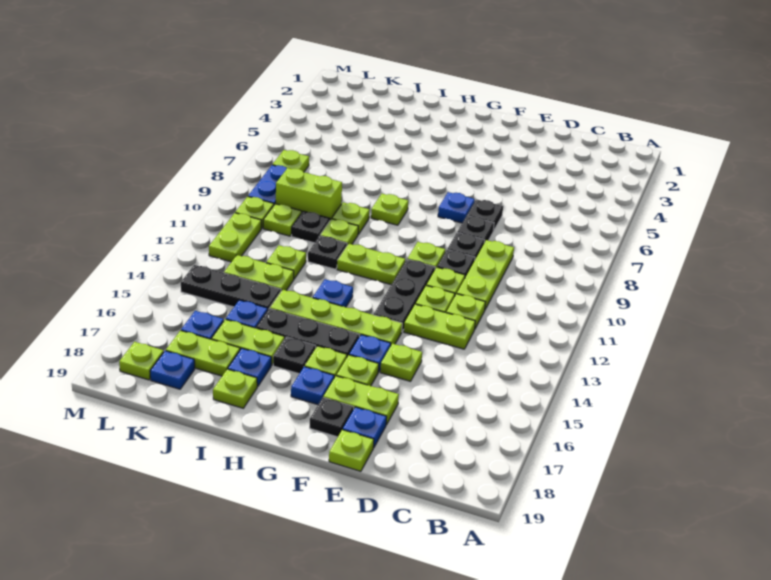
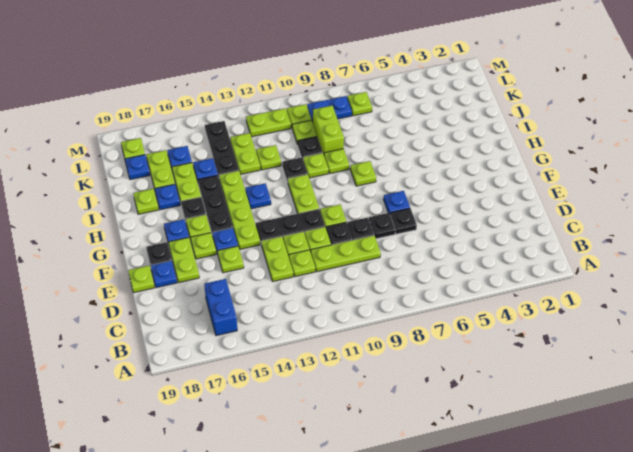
none -> blue 1x2 brick [204,279,237,336]

